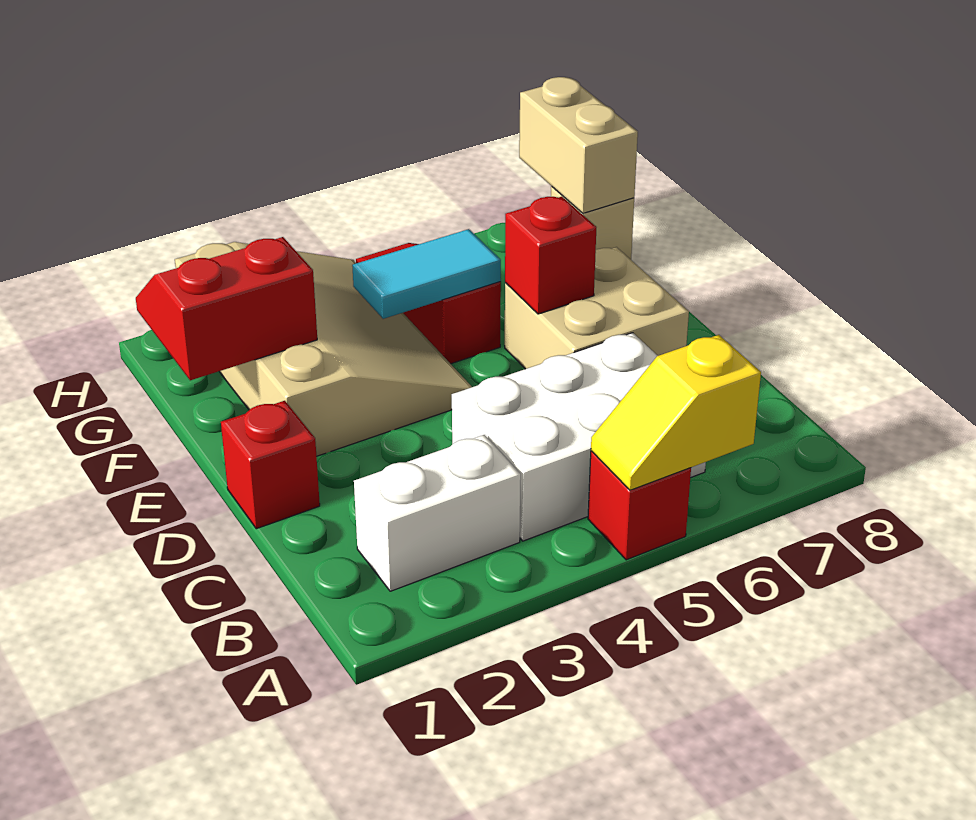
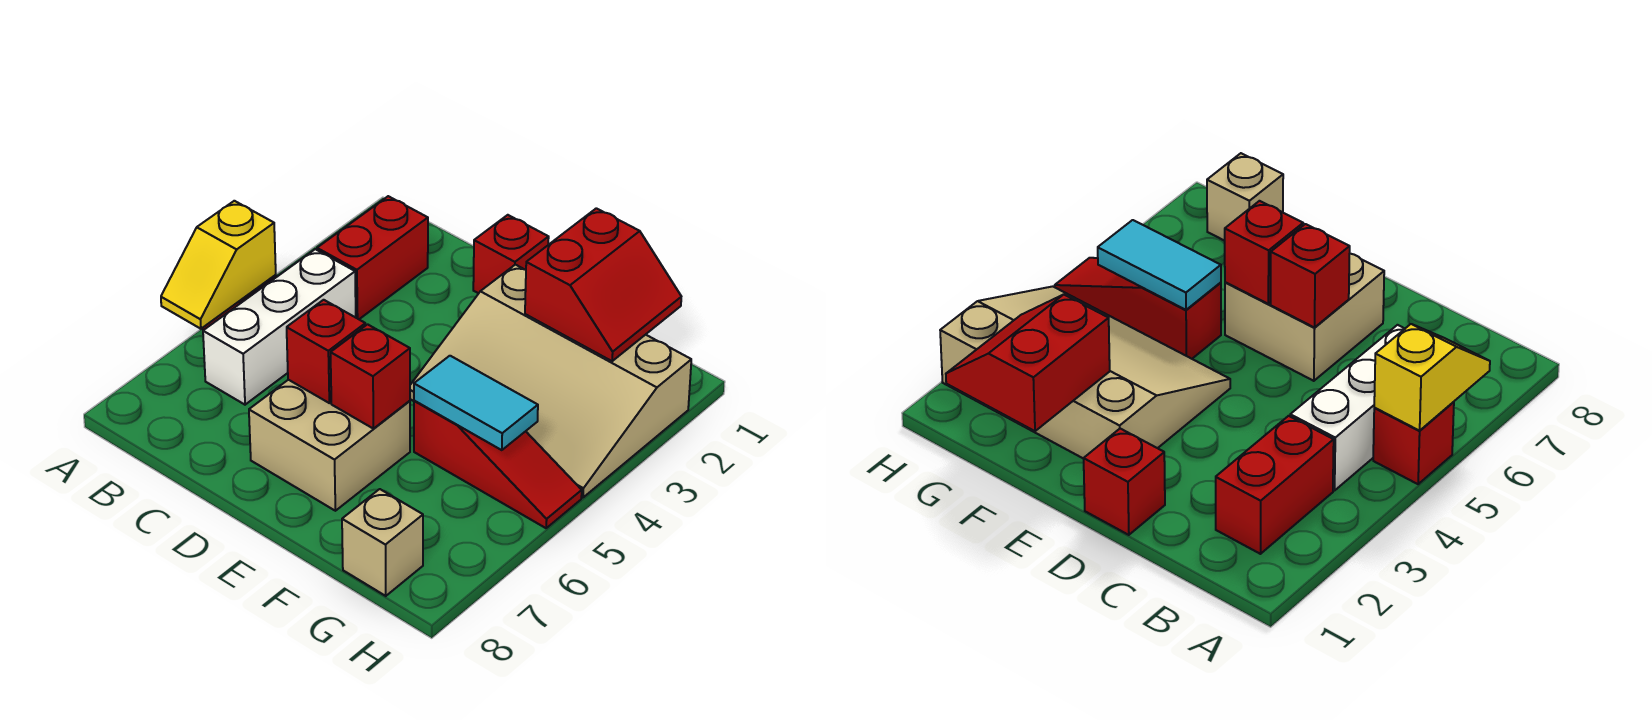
yellow 1x2 slope [591,335,761,490] -> yellow 1x2 slope turned to [161,201,276,329]
white 1x2 brick [354,435,521,591] -> red 1x2 brick [317,196,428,319]
white 2x3 brick [452,333,706,541] -> white 1x3 brick [203,249,356,405]
none -> red 1x1 brick [287,300,365,403]
cyan 1x2 tile [352,229,501,319] -> cyan 1x2 tile turned to [414,356,538,450]
tan 1x2 brick [519,77,638,213] -> none

